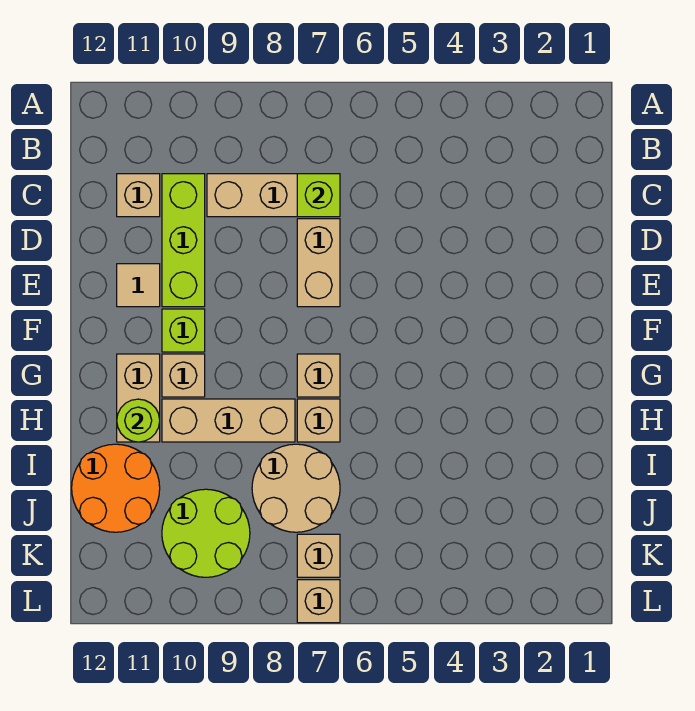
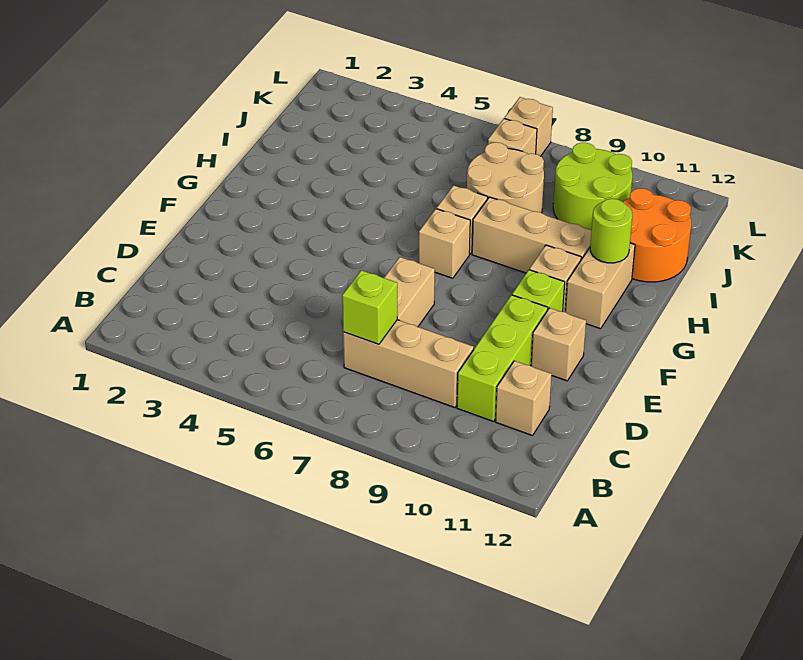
tan 1x1 tile [117,264,160,307] -> tan 1x1 brick [531,308,586,381]

